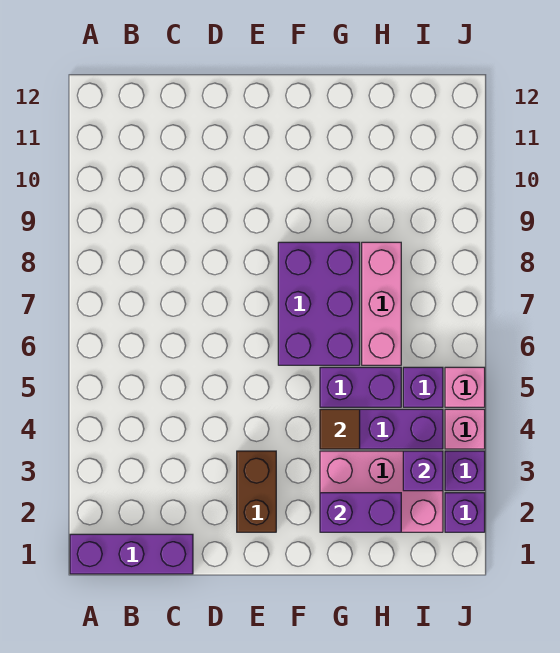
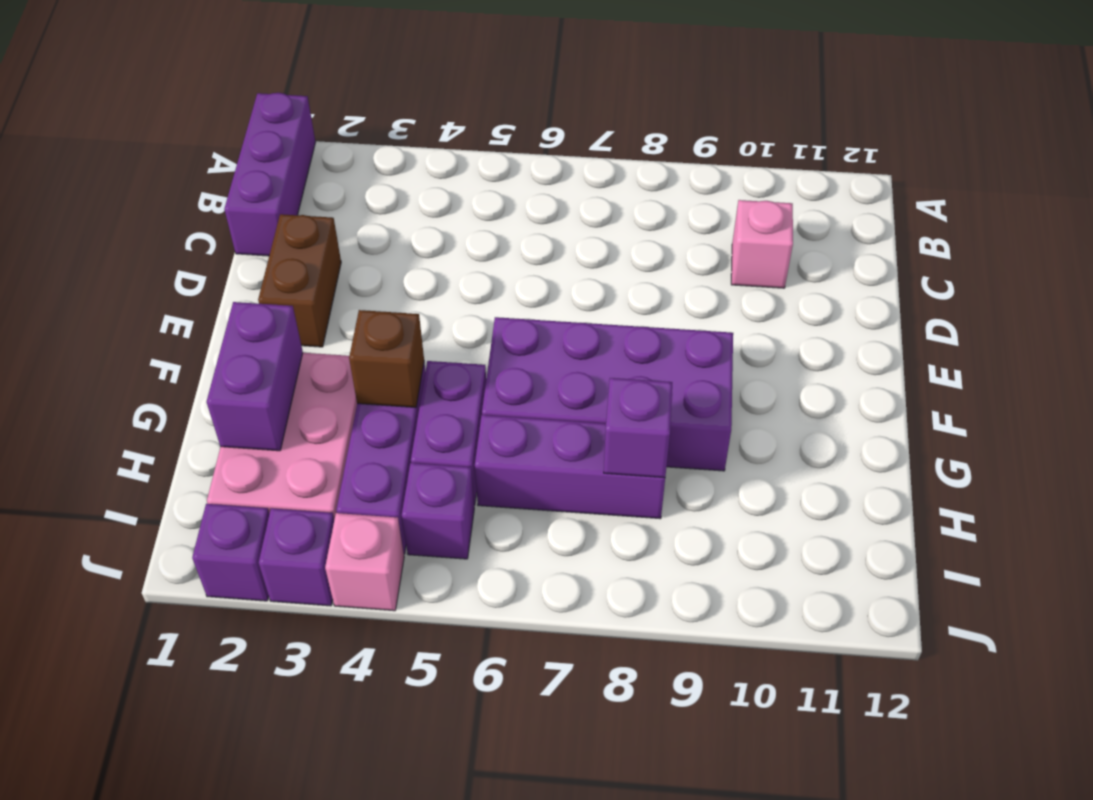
brown 1x2 brick [237,451,276,532] -> brown 1x2 brick turned to [258,214,341,347]
purple 2x3 brick [278,242,360,365] -> purple 2x4 brick [482,317,733,471]
brown 1x1 tile [320,409,360,449] -> brown 1x1 brick [349,310,424,407]
pink 1x3 brick [362,242,401,365] -> purple 1x3 brick [475,415,665,519]
purple 1x1 brick [403,451,443,491] -> purple 1x1 brick moved to [604,378,672,478]
pink 1x1 brick [445,367,485,407] -> pink 1x1 brick moved to [731,200,793,288]

